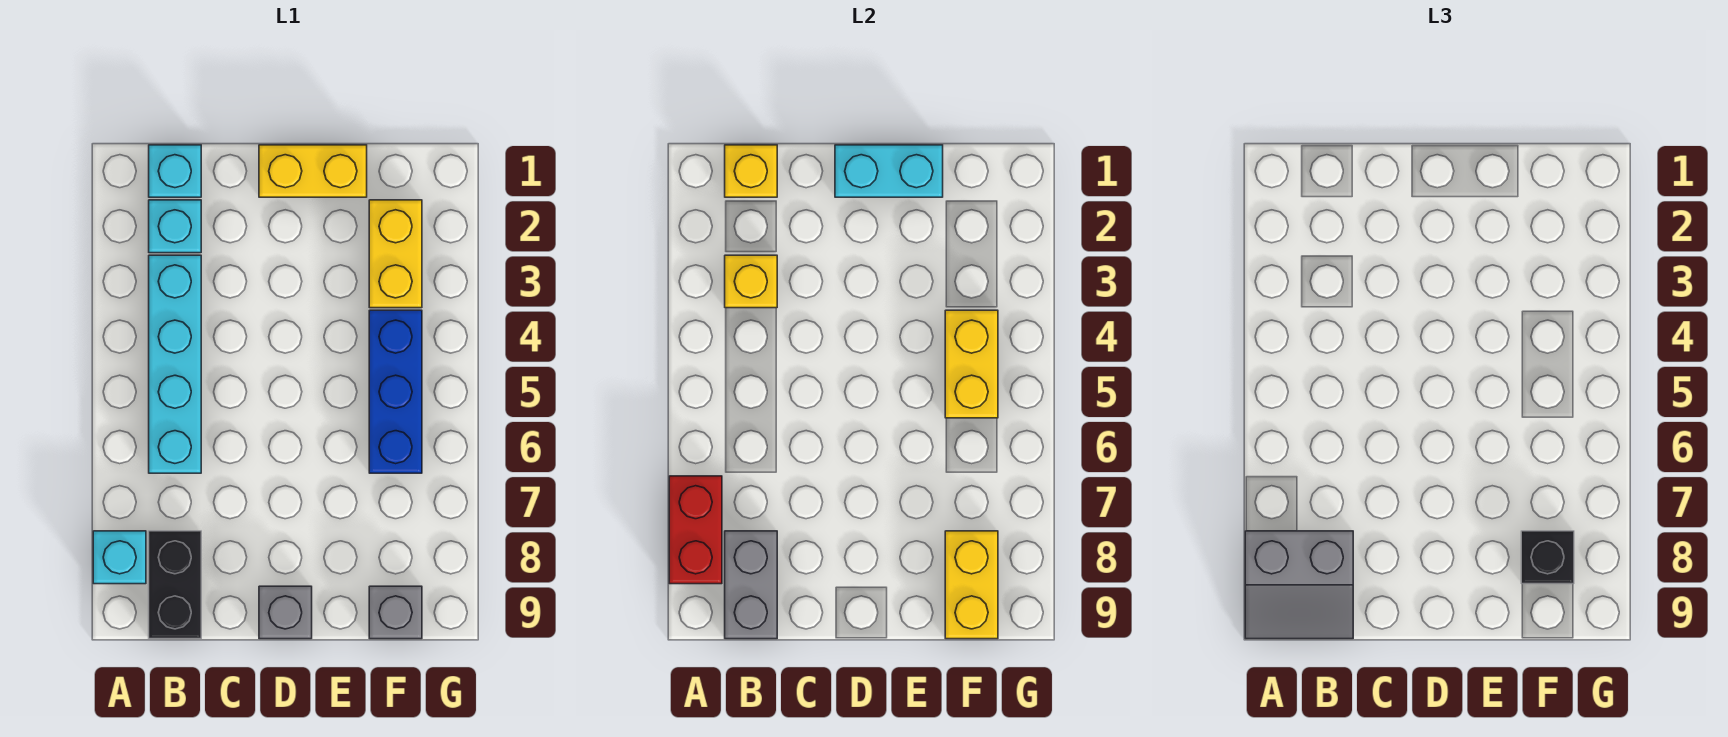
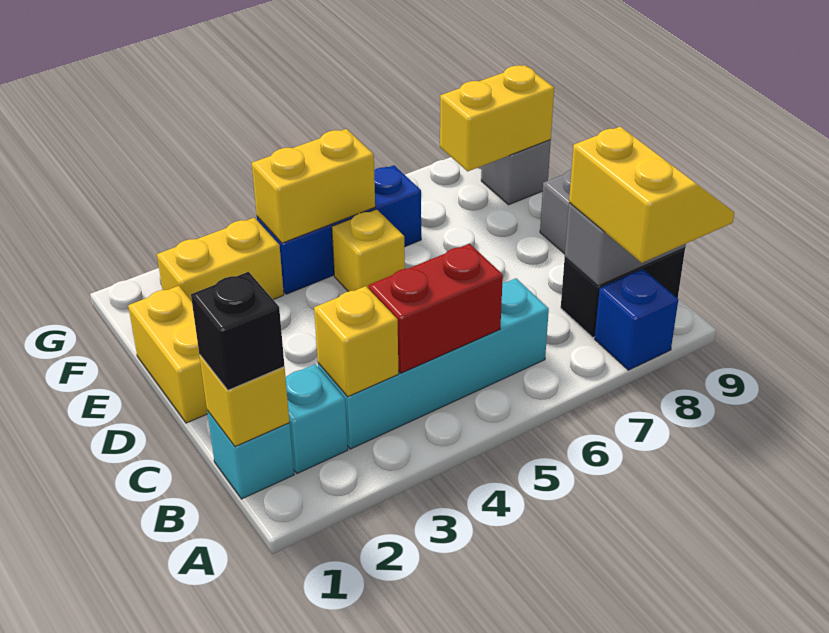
red 1x2 brick [669,476,722,584] -> red 1x2 brick moved to [369,244,503,373]
cyan 1x1 brick [93,531,146,584] -> blue 1x1 brick [595,269,678,370]
grey 2x2 slope [1245,531,1353,639] -> yellow 2x2 slope [569,127,734,263]
cyan 1x2 brick [835,145,943,197] -> none
none -> yellow 1x1 brick [332,209,405,292]
black 1x1 brick [1521,531,1574,584] -> black 1x1 brick moved to [191,272,285,390]

